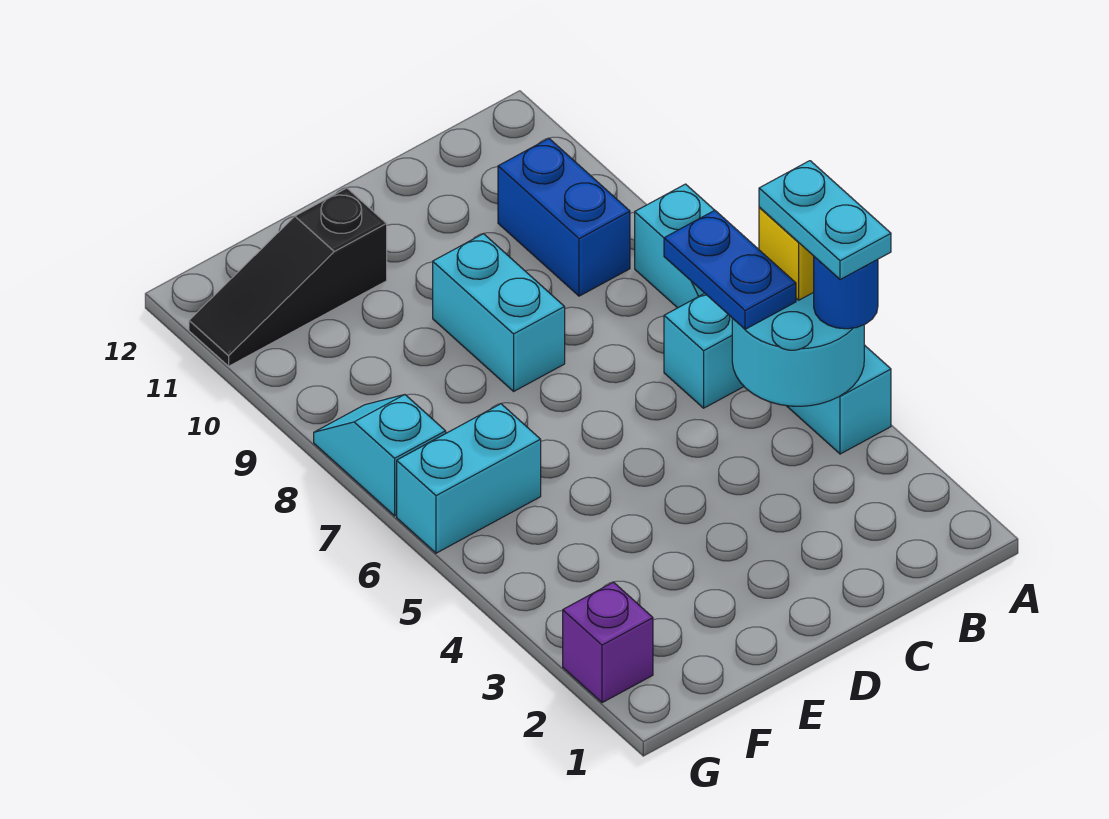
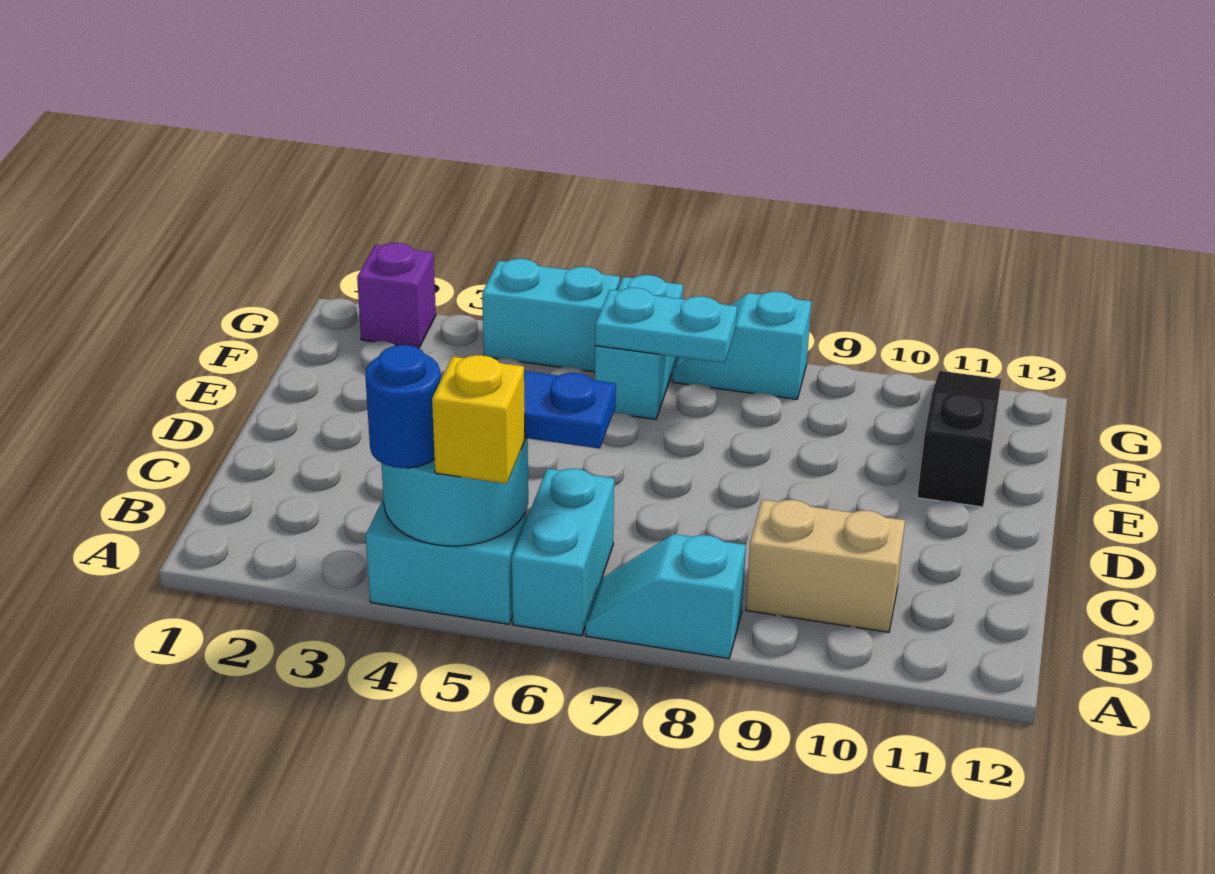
cyan 1x2 plate [759,161,891,280] -> cyan 1x2 plate moved to [595,288,737,363]
blue 1x2 brick [498,138,630,296] -> tan 1x2 brick [746,500,905,632]
cyan 1x2 brick [433,234,565,391] -> cyan 1x2 brick moved to [482,259,620,372]
cyan 1x2 slope [314,395,446,516] -> cyan 1x2 slope turned to [672,291,811,399]

